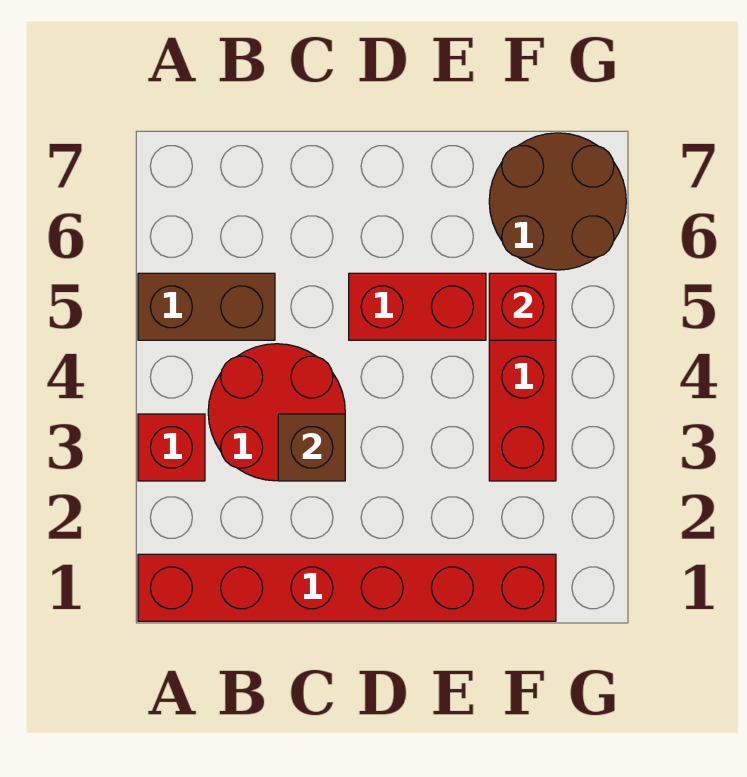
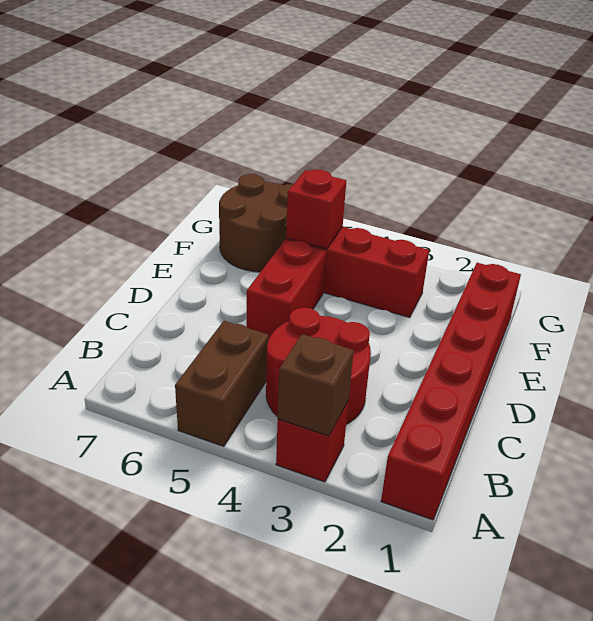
brown 1x1 brick [278,414,345,481] -> brown 1x1 brick moved to [278,334,354,436]

